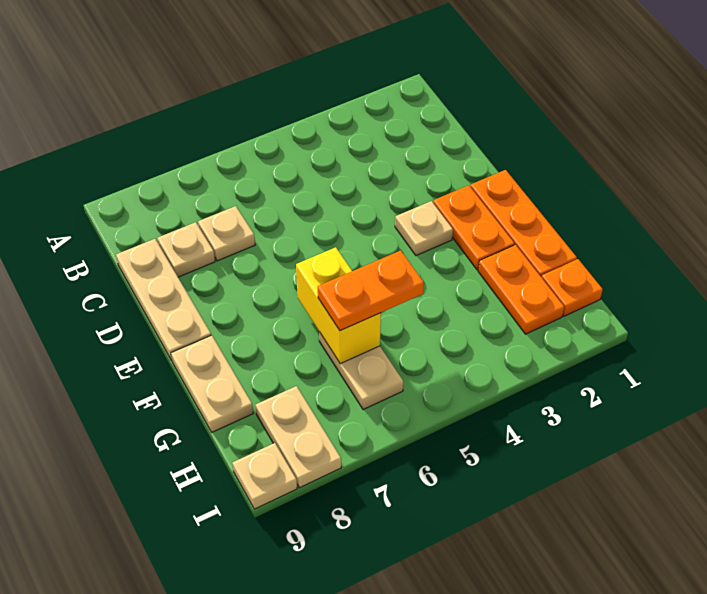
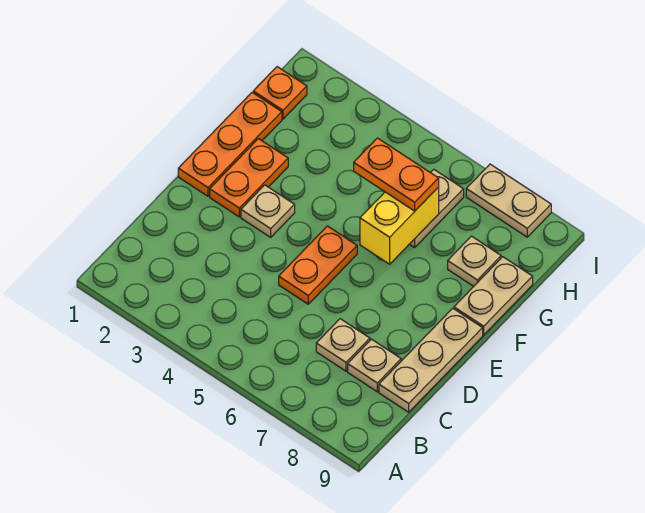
orange 1x2 plate [478,245,564,334] -> orange 1x2 plate moved to [279,226,357,304]
tan 1x2 plate [255,386,341,488] -> tan 1x2 plate turned to [466,164,551,237]
tan 1x1 plate [232,443,297,509] -> tan 1x1 plate moved to [448,236,501,286]

